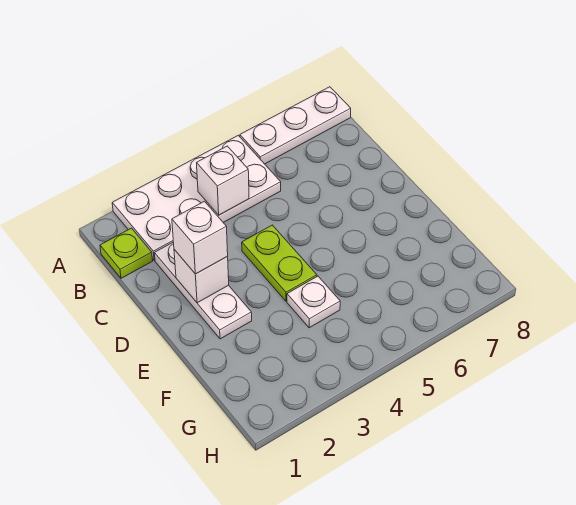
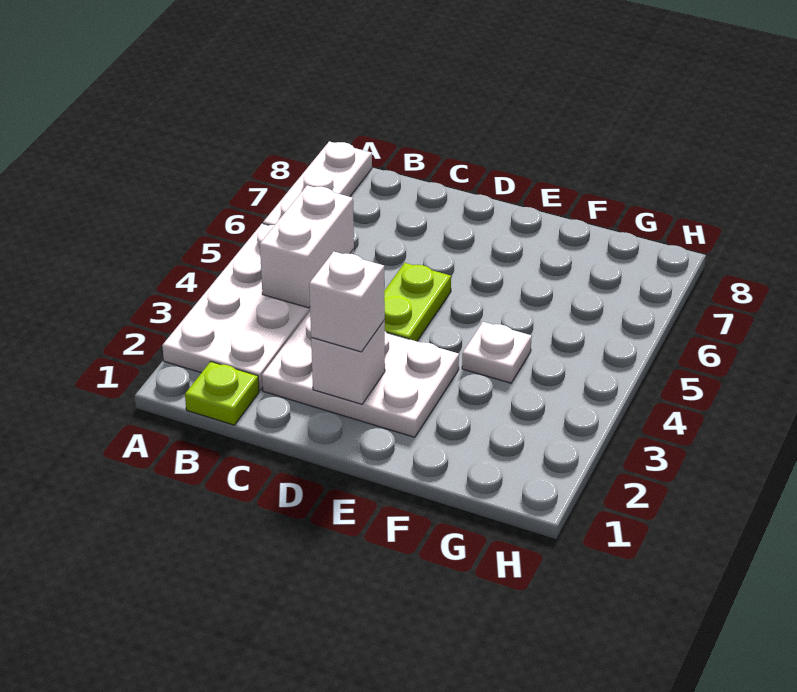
white 1x1 brick [197,146,249,215] -> white 1x2 brick [260,185,354,308]
white 1x3 plate [154,242,252,339] -> white 2x3 plate [262,312,459,437]
lime 1x2 plate [242,225,317,301] -> lime 1x2 plate turned to [384,263,451,341]

